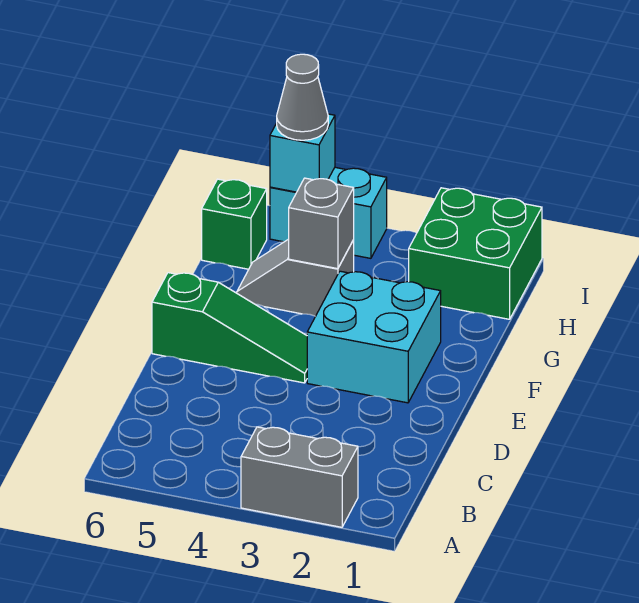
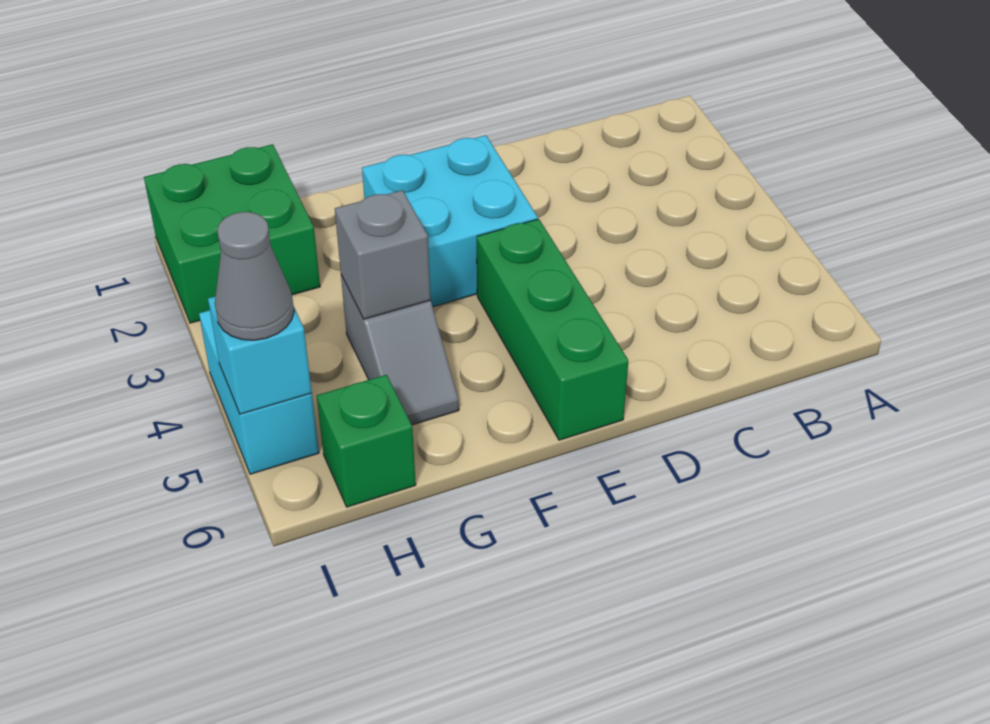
grey 1x2 brick [241,427,358,527] -> none
green 1x3 slope [152,273,307,383] -> green 1x3 brick [477,219,628,440]

